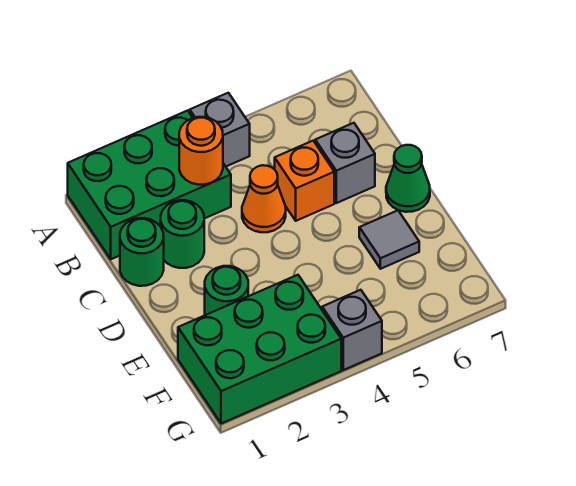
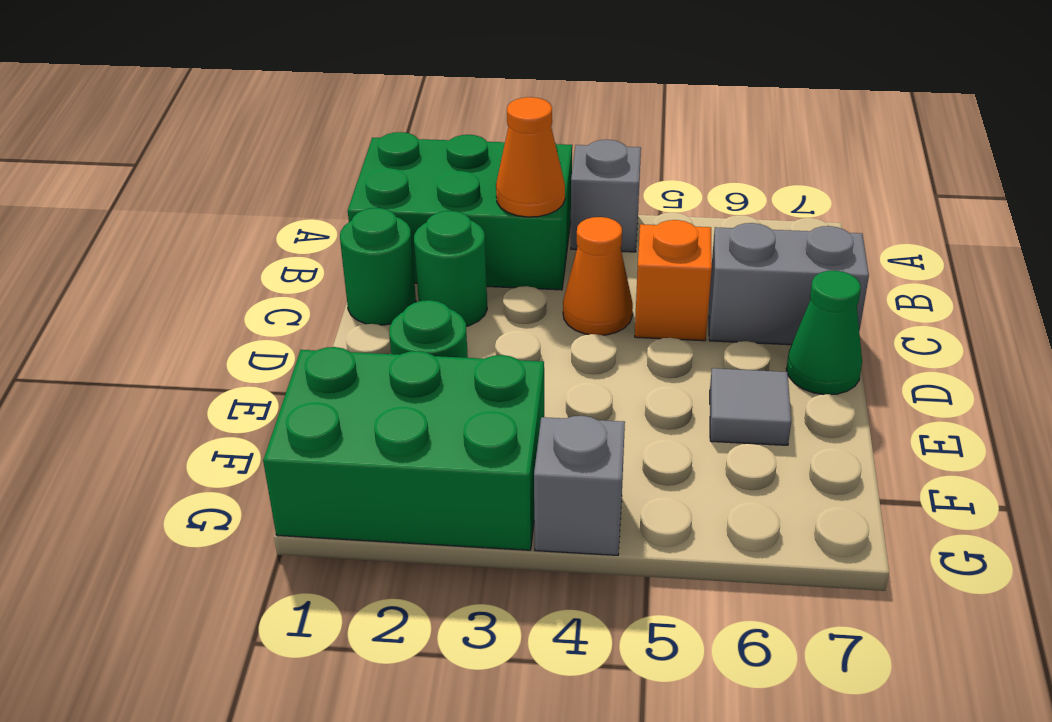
orange 1x1 round brick [179,117,223,185] -> orange 1x1 cone [496,97,565,217]
grey 1x1 brick [315,123,375,203] -> grey 1x2 brick [709,223,869,345]

